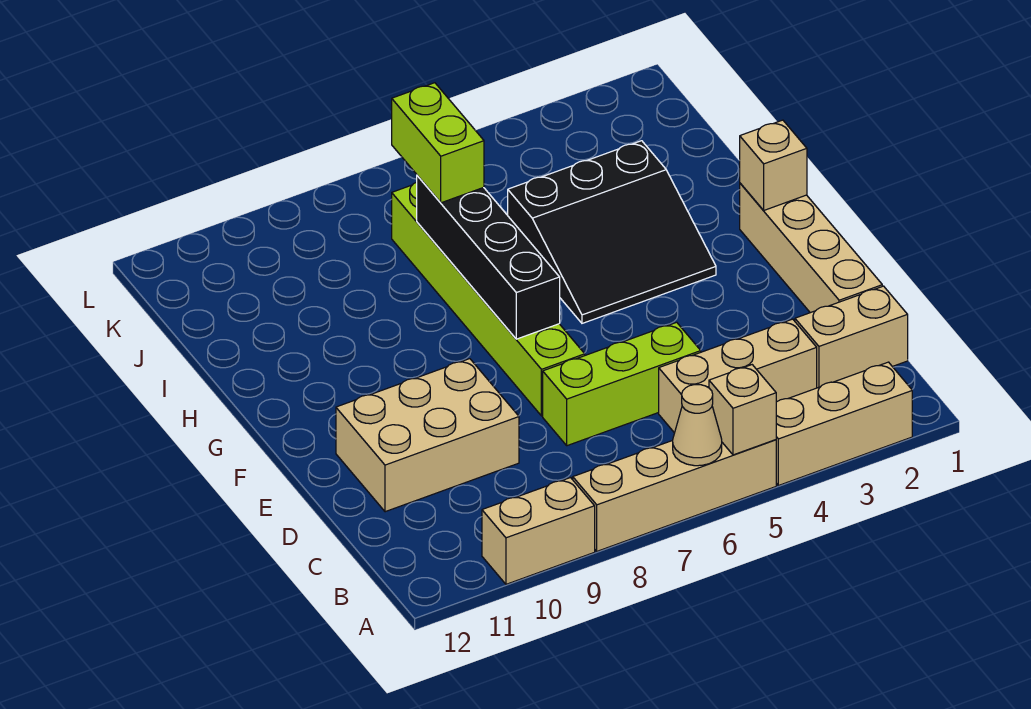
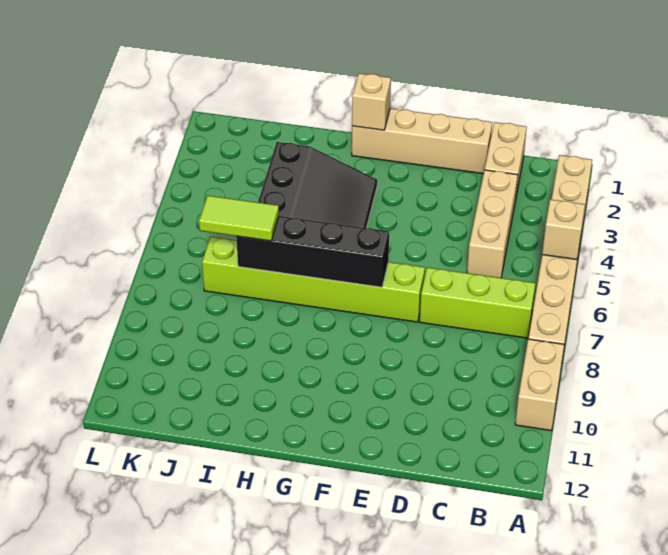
tan 1x1 cone [673,385,722,466] -> none
lime 1x3 brick [543,322,701,446] -> lime 1x3 brick turned to [420,268,536,338]
tan 2x3 brick [336,359,519,512] -> none
lime 1x2 brick [392,83,484,203] -> lime 1x2 tile [199,196,279,241]

